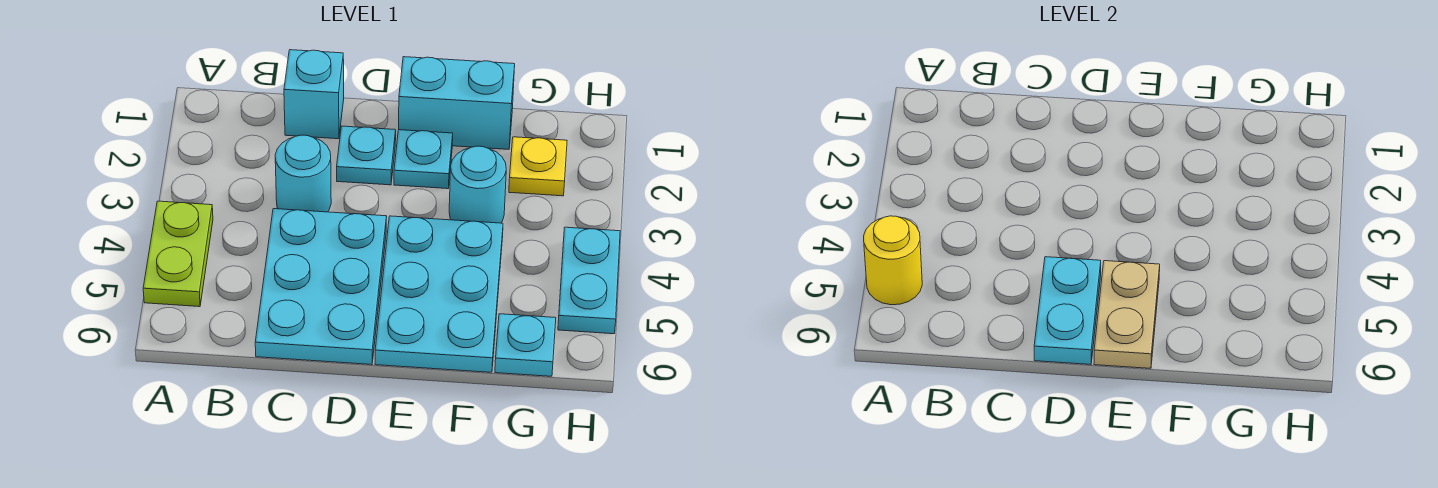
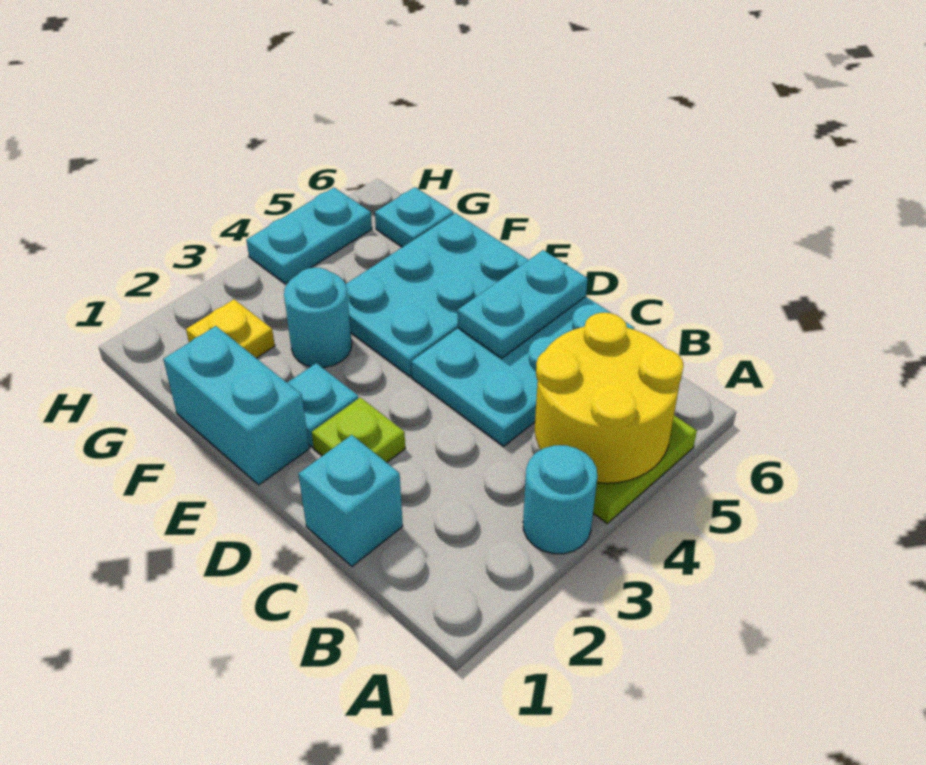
yellow 1x1 round brick [864,216,922,305] -> yellow 2x2 round brick [535,313,684,483]
cyan 1x1 round brick [275,135,331,212] -> cyan 1x1 round brick moved to [523,445,597,554]
cyan 1x1 plate [337,126,396,185] -> lime 1x1 plate [312,397,405,463]
tan 1x2 plate [1094,261,1160,368] -> none

